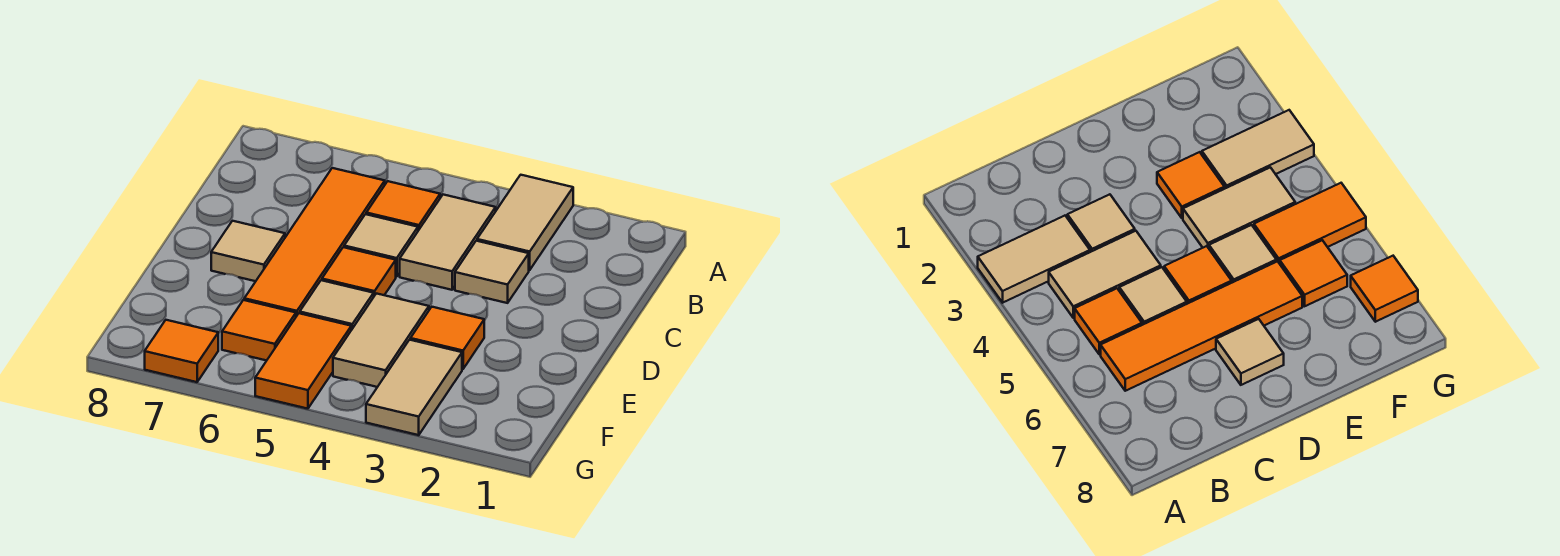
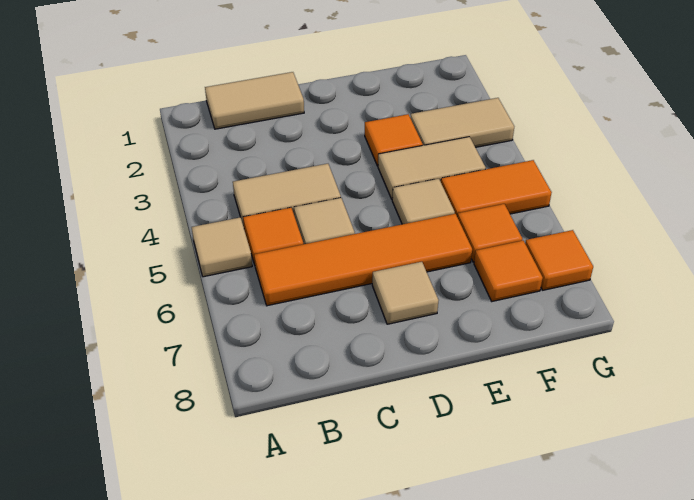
tan 1x2 tile [477,175,573,270] -> tan 1x2 tile moved to [205,72,304,129]
tan 1x1 tile [455,241,529,303] -> tan 1x1 tile moved to [192,217,252,277]
orange 1x1 tile [322,247,396,296] -> orange 1x1 tile moved to [474,240,543,301]

